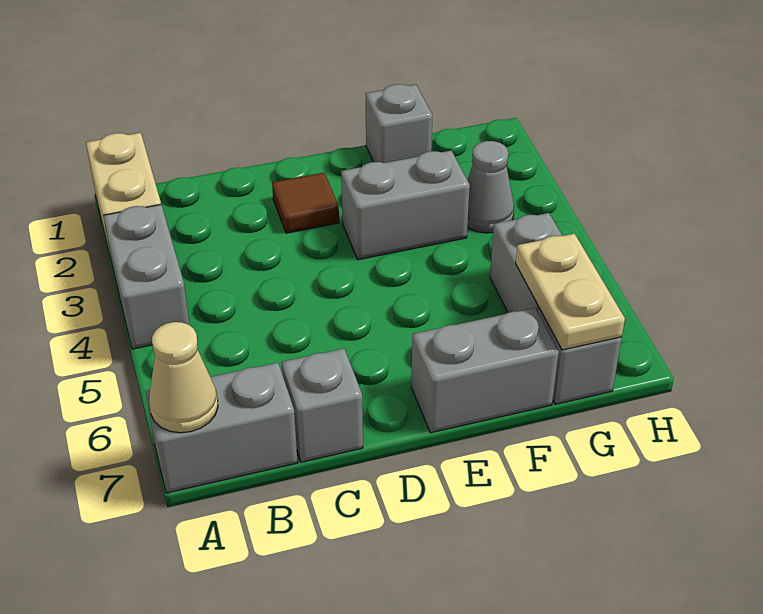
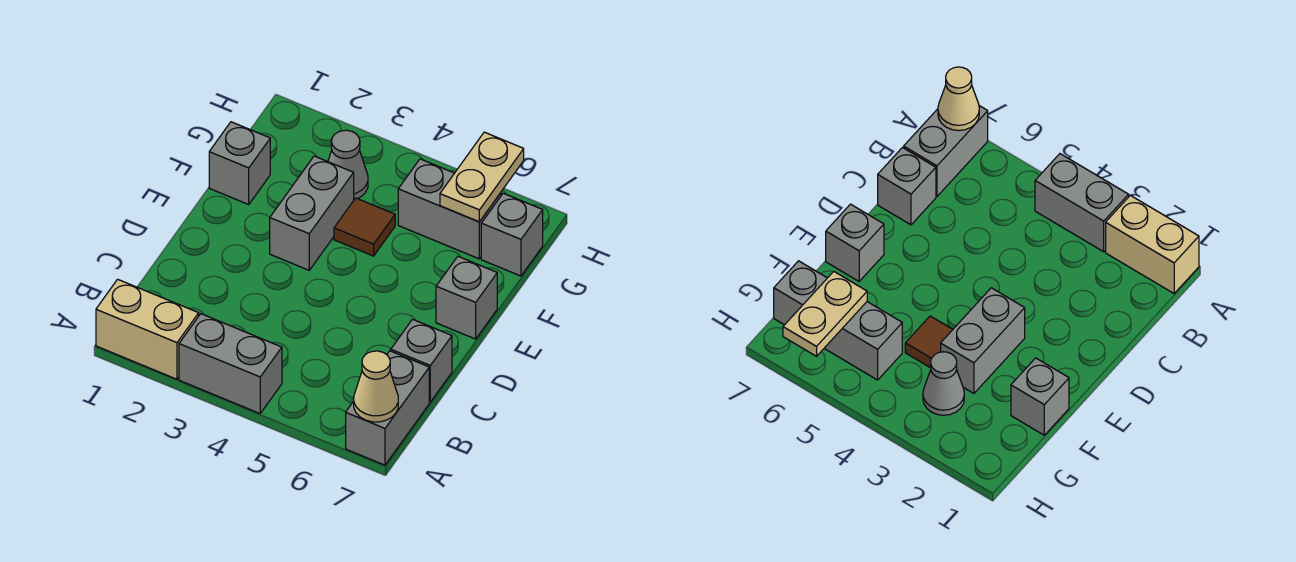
brown 1x1 tile [272,173,339,233] -> brown 1x1 tile moved to [334,198,395,256]
grey 1x2 brick [411,308,559,433] -> grey 1x1 brick [436,257,497,339]
tan 1x2 plate [516,234,625,350] -> tan 1x2 plate turned to [440,132,524,222]

